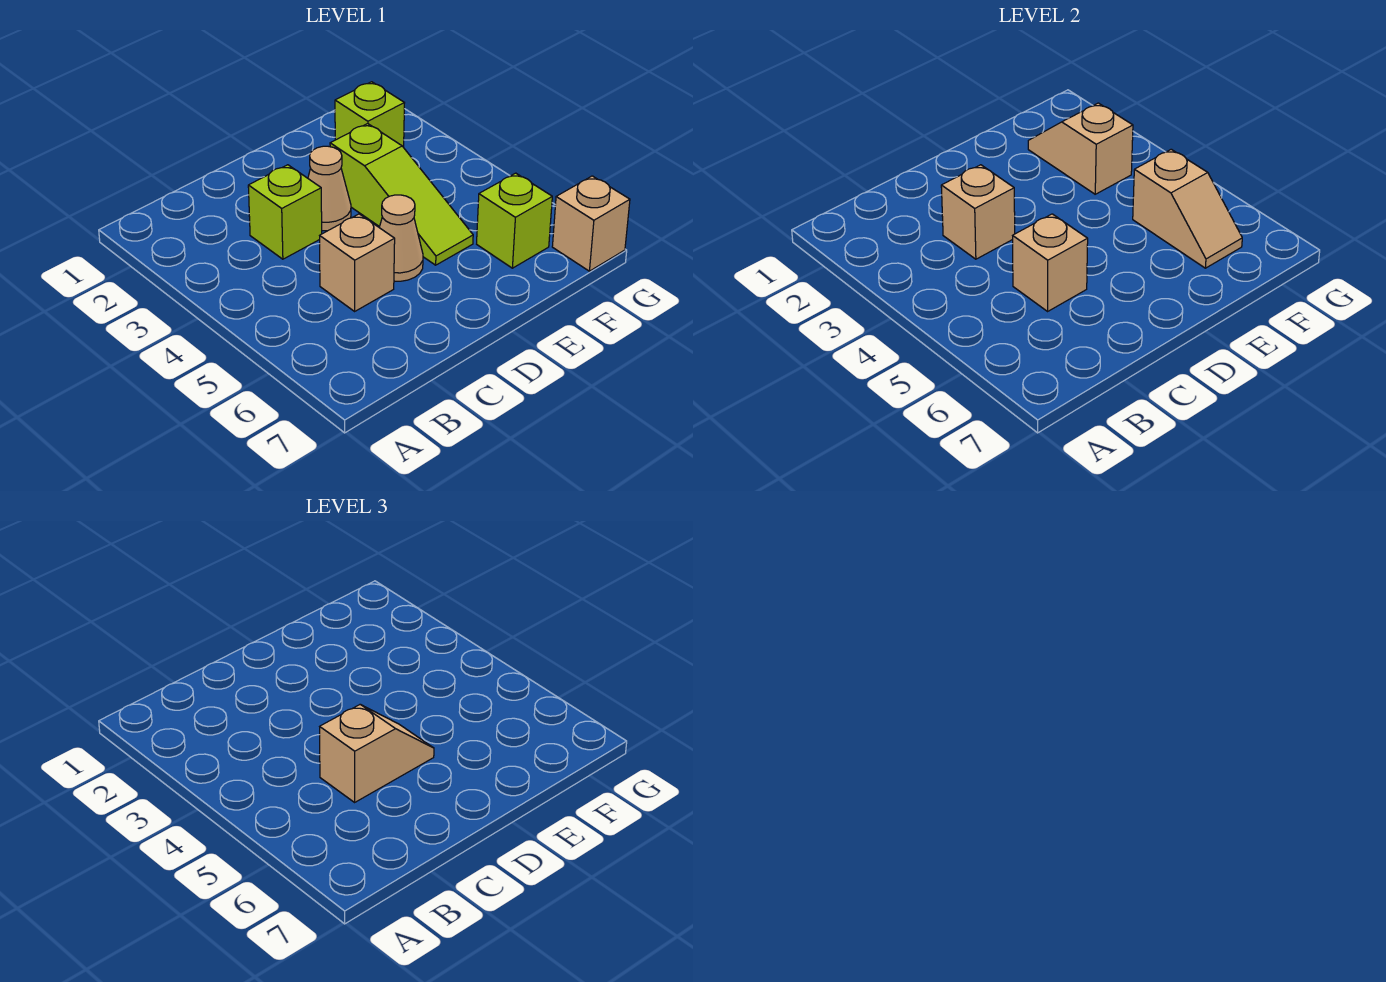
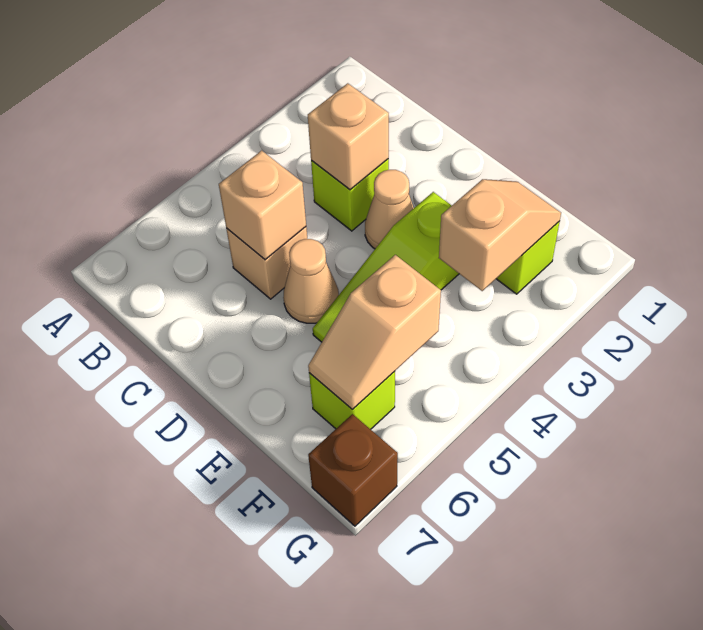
tan 1x2 slope [320,705,434,802] -> none
tan 1x1 brick [552,176,630,271] -> brown 1x1 brick [308,414,398,526]

